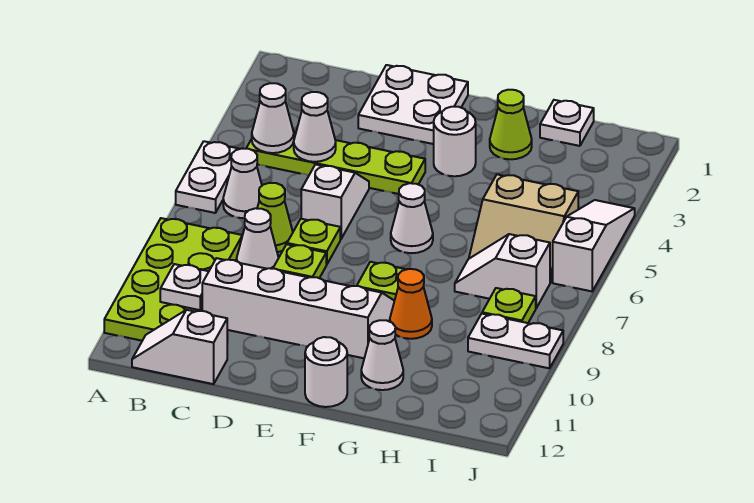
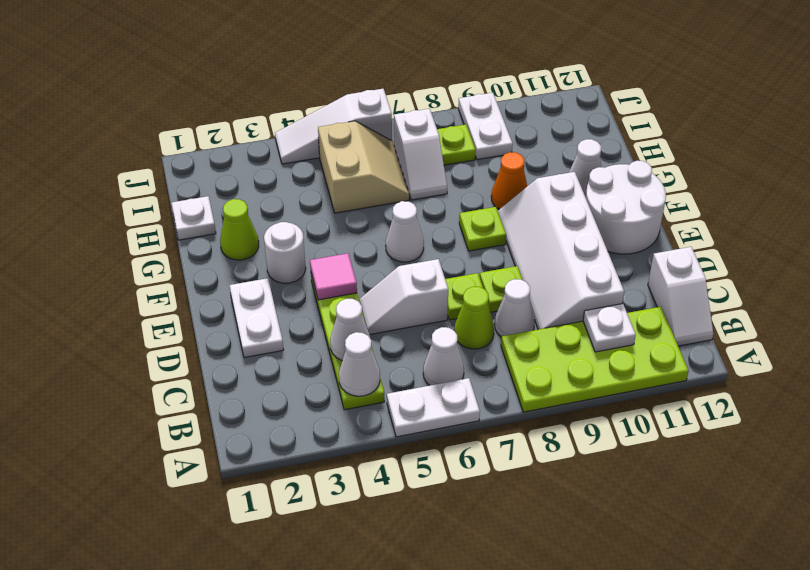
white 2x2 plate [358,65,468,144] -> white 1x2 plate [229,278,284,358]
none -> pink 1x1 tile [310,253,357,300]
white 1x1 round brick [305,337,347,407] -> white 2x2 round brick [586,161,666,254]

